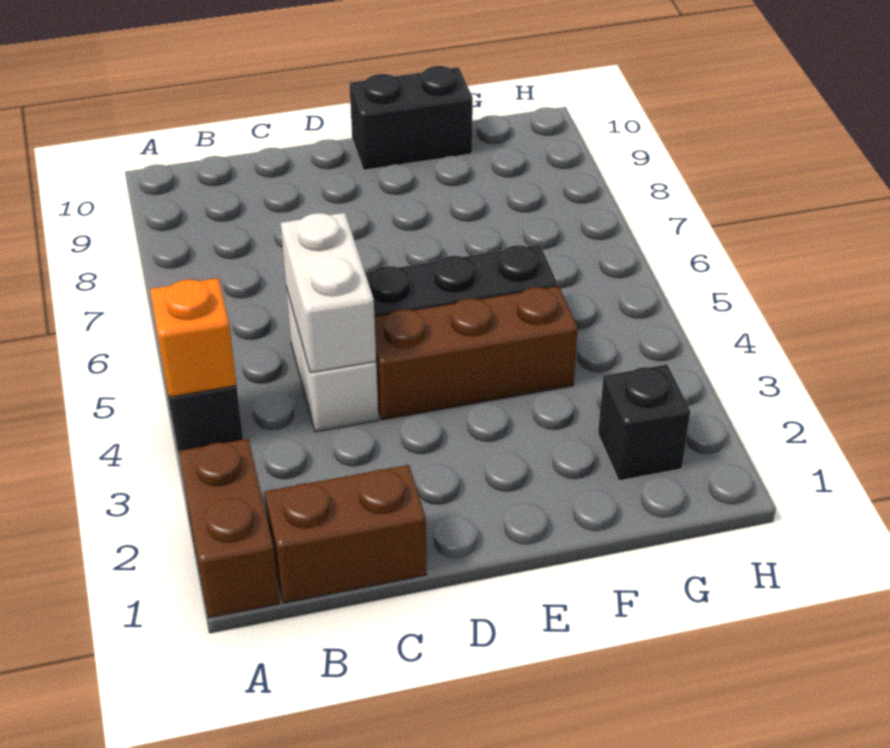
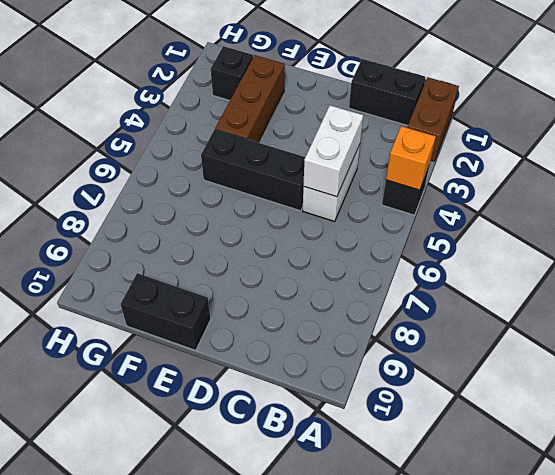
brown 1x2 brick [265,465,427,603] -> black 1x2 brick [349,59,425,125]
brown 1x3 brick [374,286,578,420] -> brown 1x3 brick turned to [215,55,285,142]

